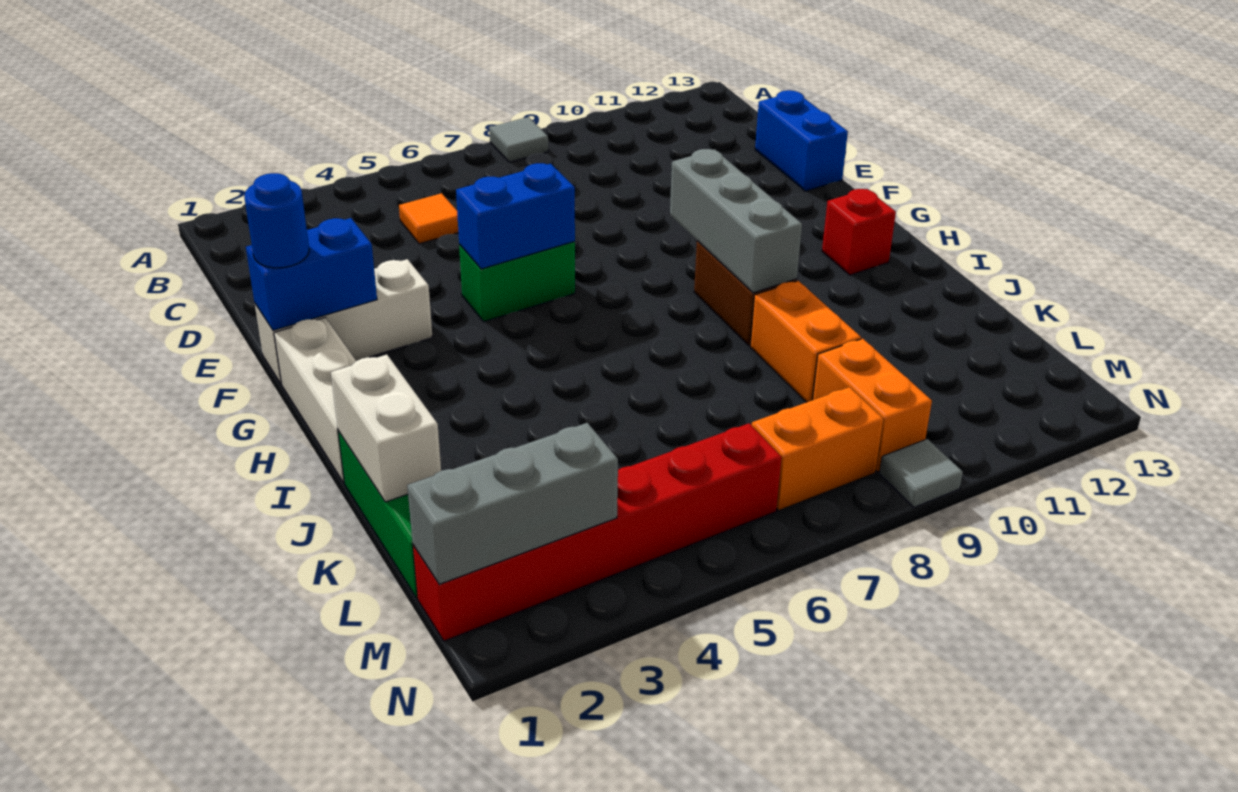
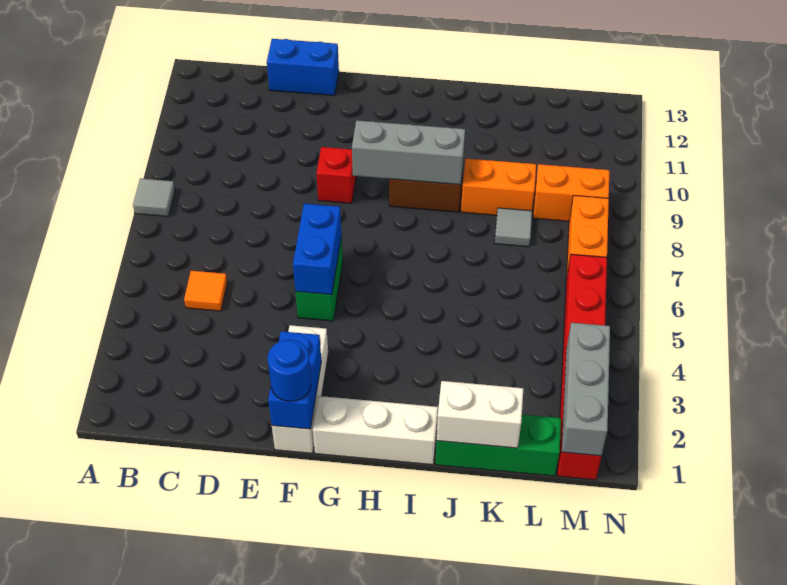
red 1x1 brick [822,189,896,275] -> red 1x1 brick moved to [316,147,356,203]
grey 1x1 tile [879,439,963,507] -> grey 1x1 tile moved to [495,208,532,247]

